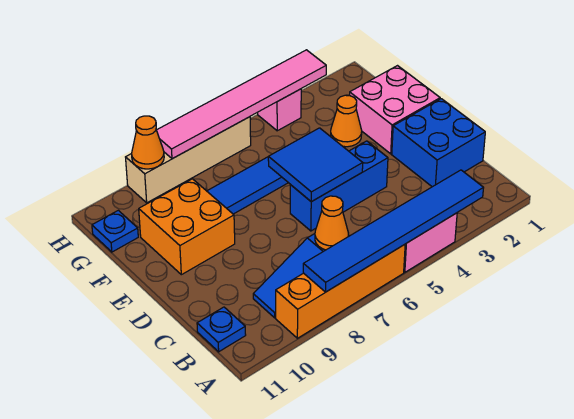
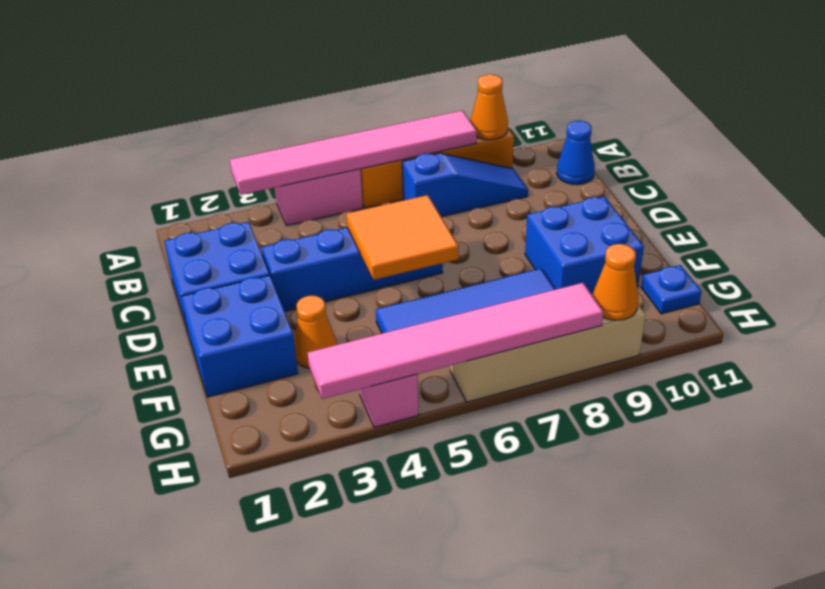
blue 1x6 tile [303,170,483,292] -> pink 1x6 tile [230,111,477,195]
orange 1x1 cone [315,196,348,250] -> orange 1x1 cone moved to [470,74,508,140]
blue 1x1 plate [197,307,246,352] -> blue 1x1 cone [557,121,595,185]
blue 1x3 brick [290,141,388,231] -> blue 1x4 brick [261,228,443,311]
blue 2x2 tile [268,128,363,202] -> orange 2x2 tile [346,195,458,280]
pink 2x2 brick [350,66,440,154] -> blue 2x2 brick [181,275,298,397]
orange 2x2 brick [139,179,235,275] -> blue 2x2 brick [525,196,644,294]

